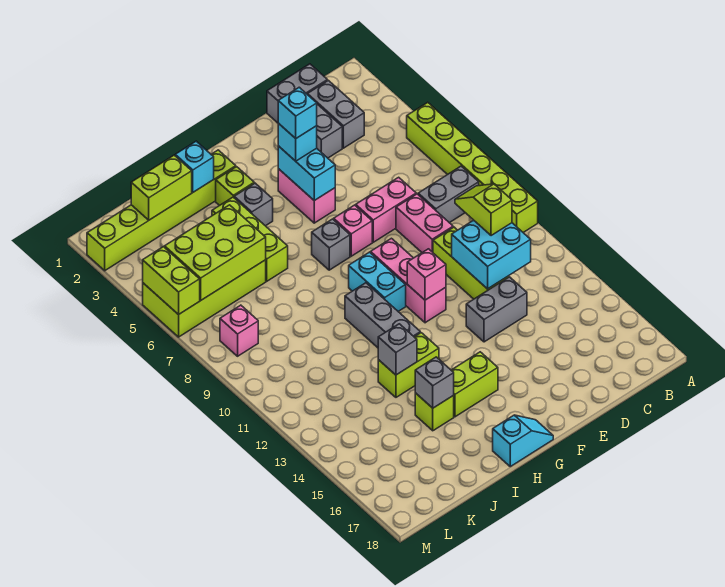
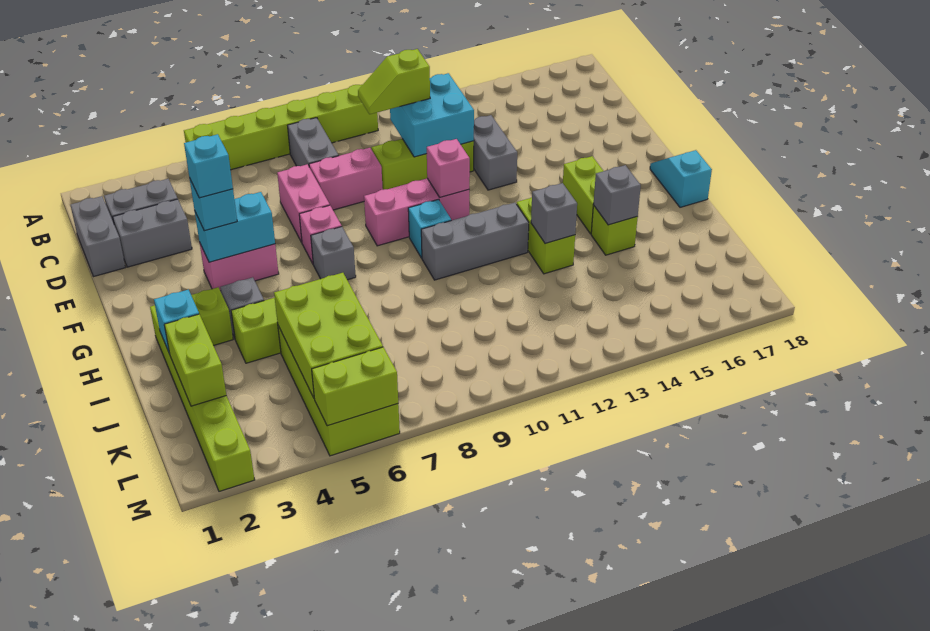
cyan 1x2 brick [349,252,406,311] -> cyan 1x1 brick [408,199,451,258]
pink 1x1 brick [220,305,258,356] -> none

